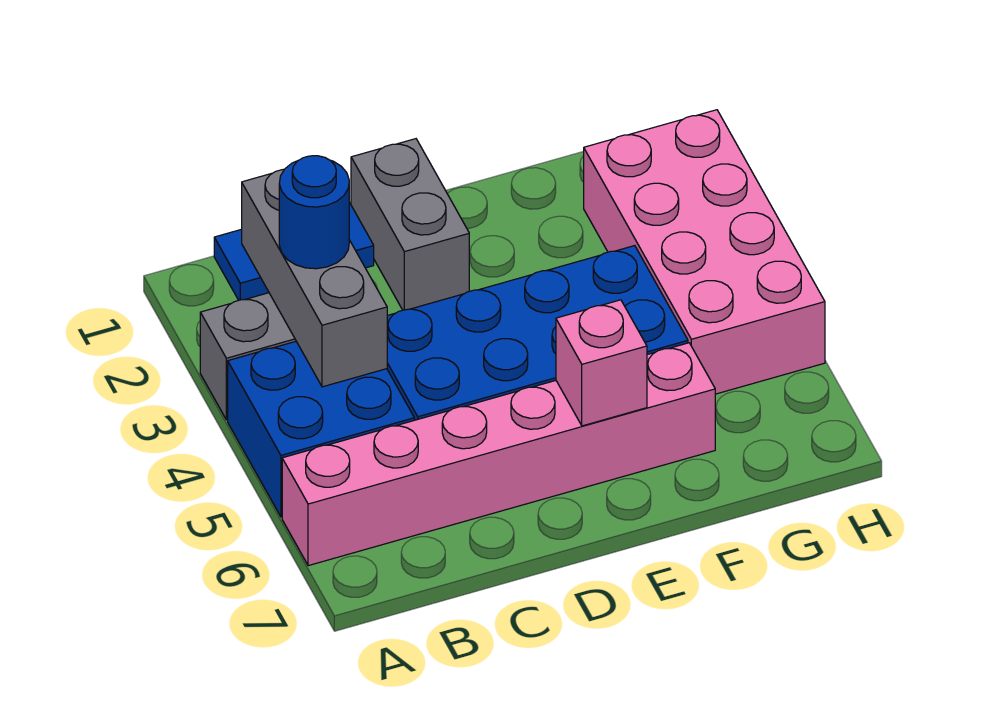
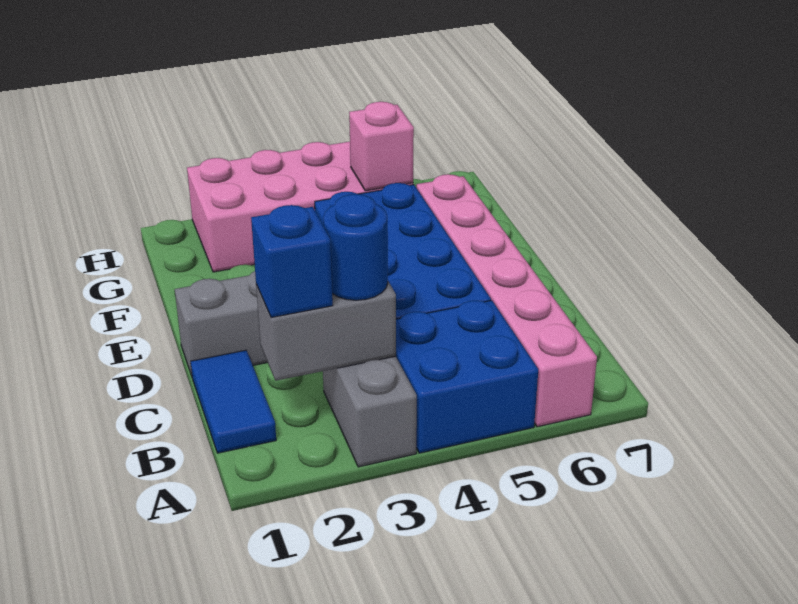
grey 1x3 brick [242,169,387,387] -> grey 1x2 brick [256,281,396,381]
none -> blue 1x1 brick [251,205,333,318]
pink 1x1 brick [556,300,647,426] -> pink 1x1 brick moved to [349,102,414,191]

